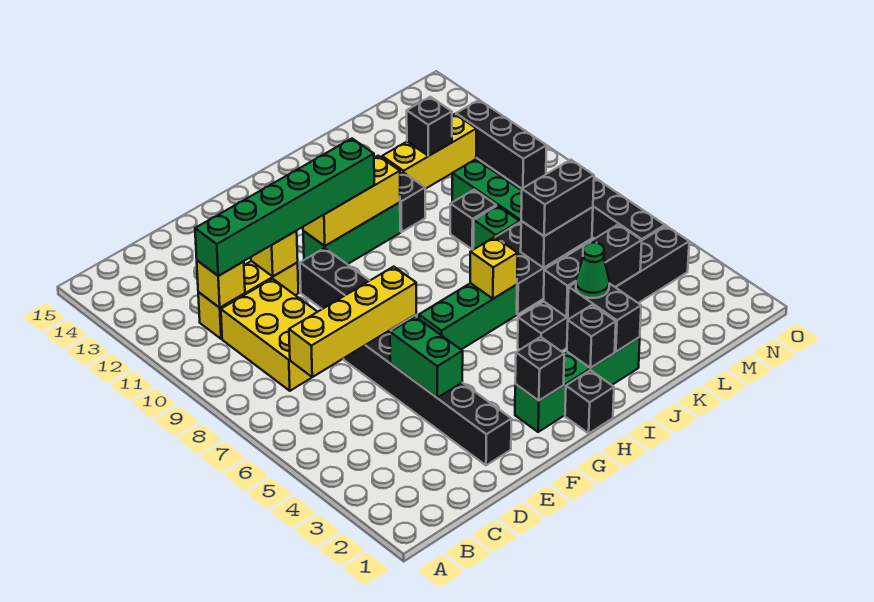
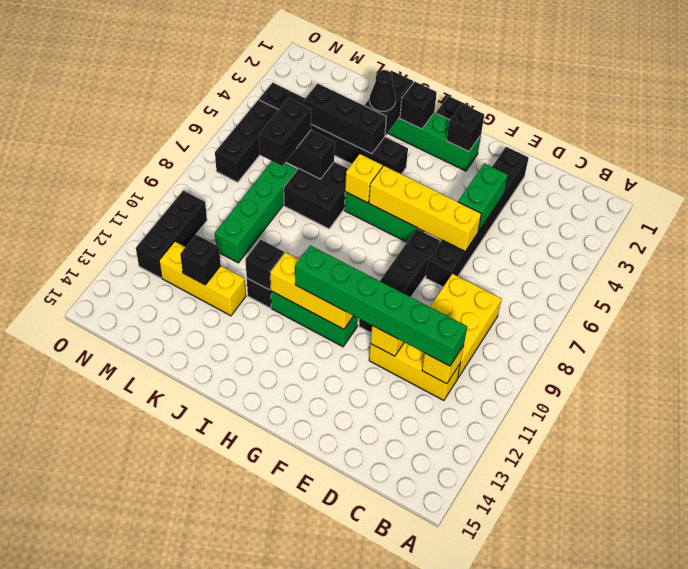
yellow 1x4 brick [289,267,416,377] -> yellow 1x4 brick moved to [369,166,481,251]
green 1x1 cone [576,243,609,298] -> black 1x1 cone [370,70,396,111]
black 1x2 brick [521,160,594,236] -> black 1x2 brick turned to [259,98,311,166]
green 1x1 brick [473,206,520,250] -> none
black 1x1 brick [450,190,496,249] -> black 1x1 brick moved to [245,240,284,290]

